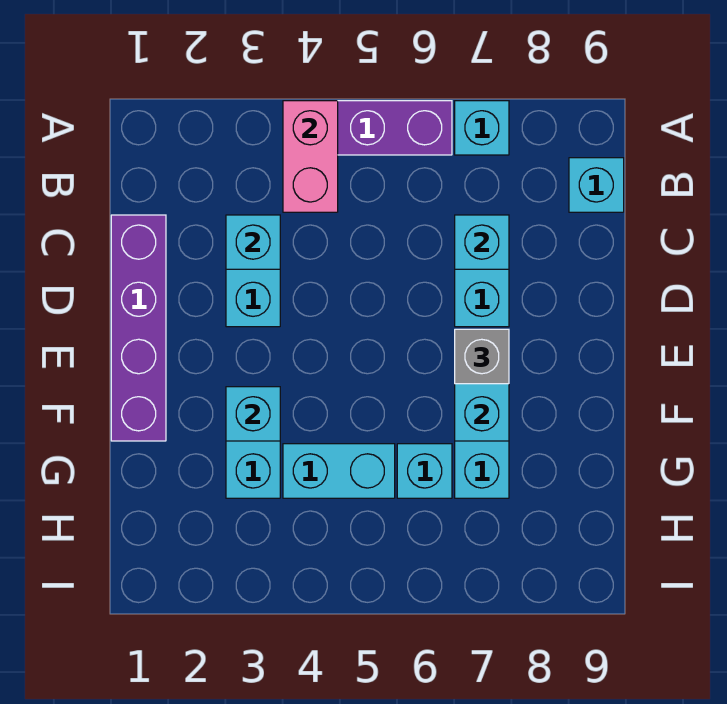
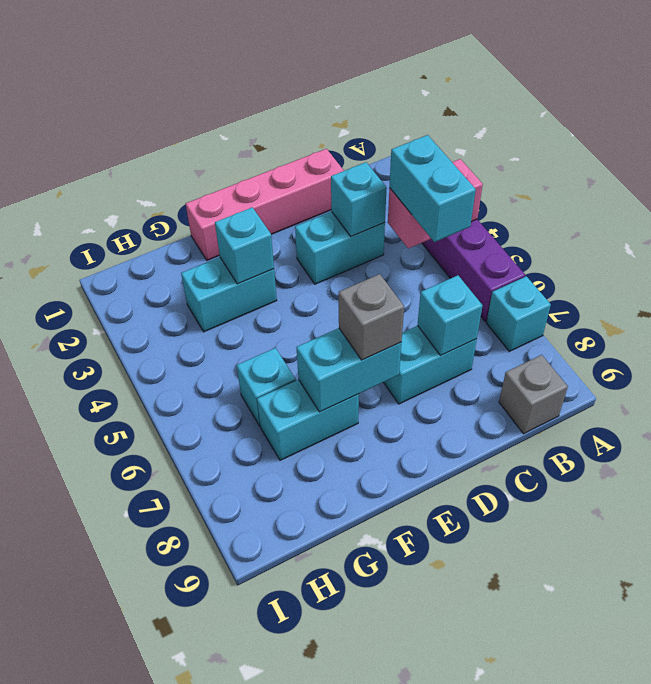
cyan 1x1 brick [569,158,624,212] -> grey 1x1 brick [499,355,568,434]
purple 1x4 brick [111,215,166,441] -> pink 1x4 brick [186,149,344,260]
cyan 1x2 brick [283,444,395,498] -> cyan 1x2 brick moved to [390,135,476,242]

